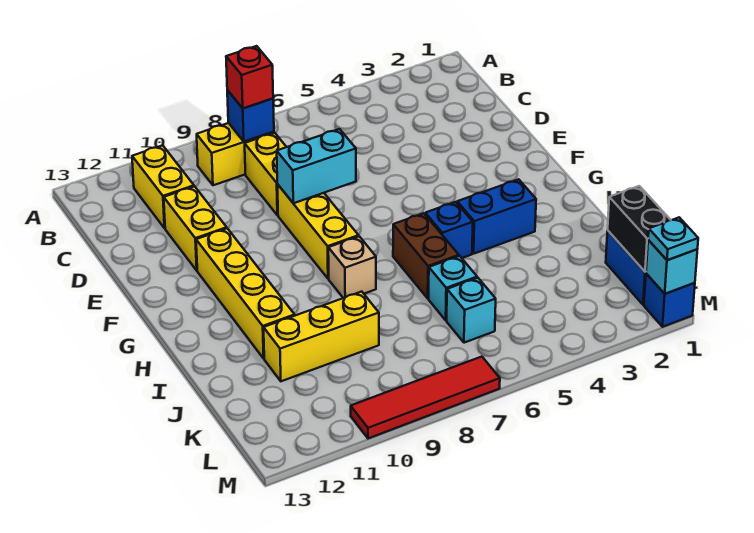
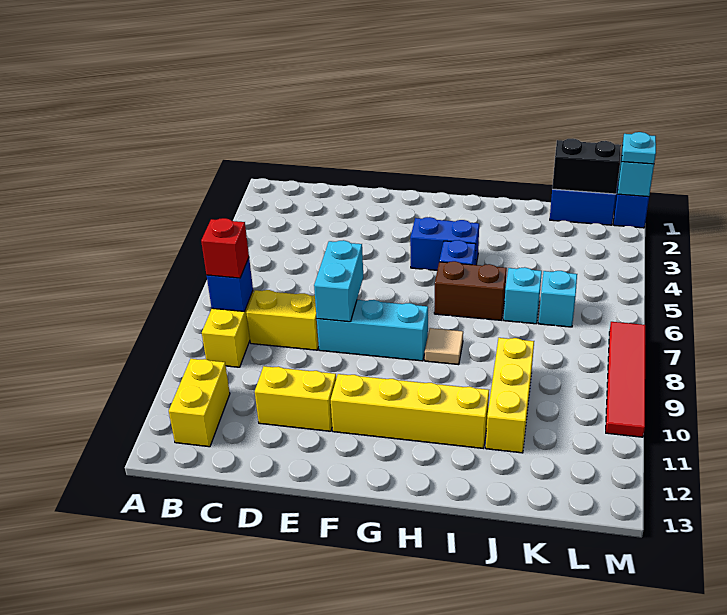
yellow 1x2 brick [132,145,194,228] -> yellow 1x2 brick turned to [169,359,230,447]
yellow 1x3 brick [277,184,359,279] -> cyan 1x3 brick [317,300,428,361]
blue 1x2 brick [457,179,536,254] -> blue 1x2 brick turned to [410,217,479,270]
tan 1x1 brick [328,236,376,298] -> tan 1x1 tile [425,328,463,365]

